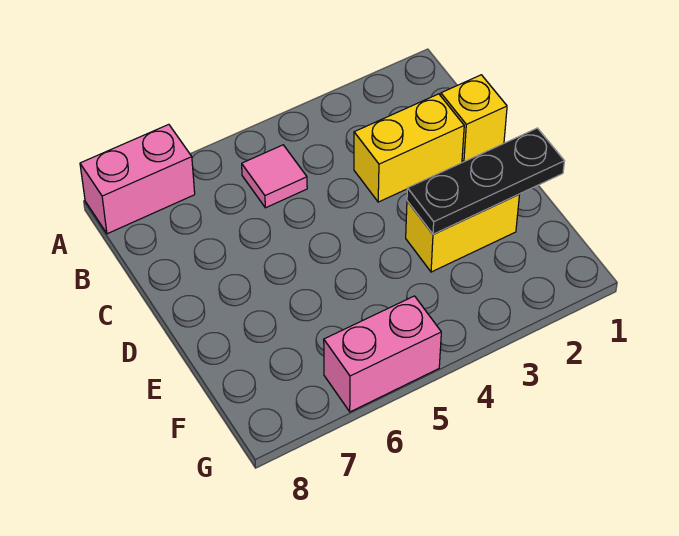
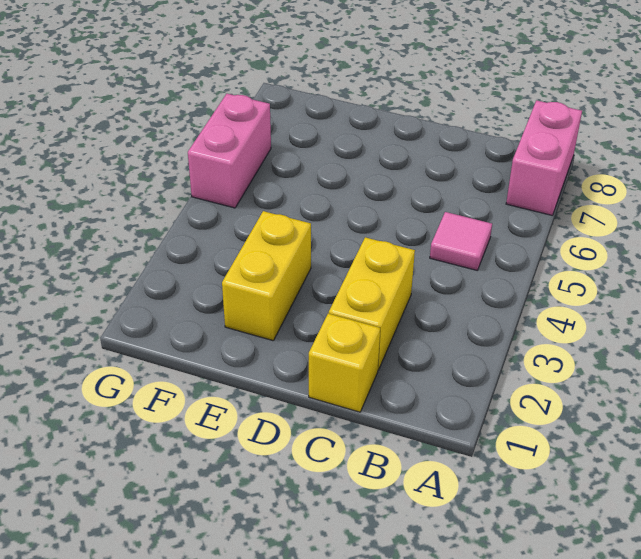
black 1x3 plate [407,128,564,234] -> none

